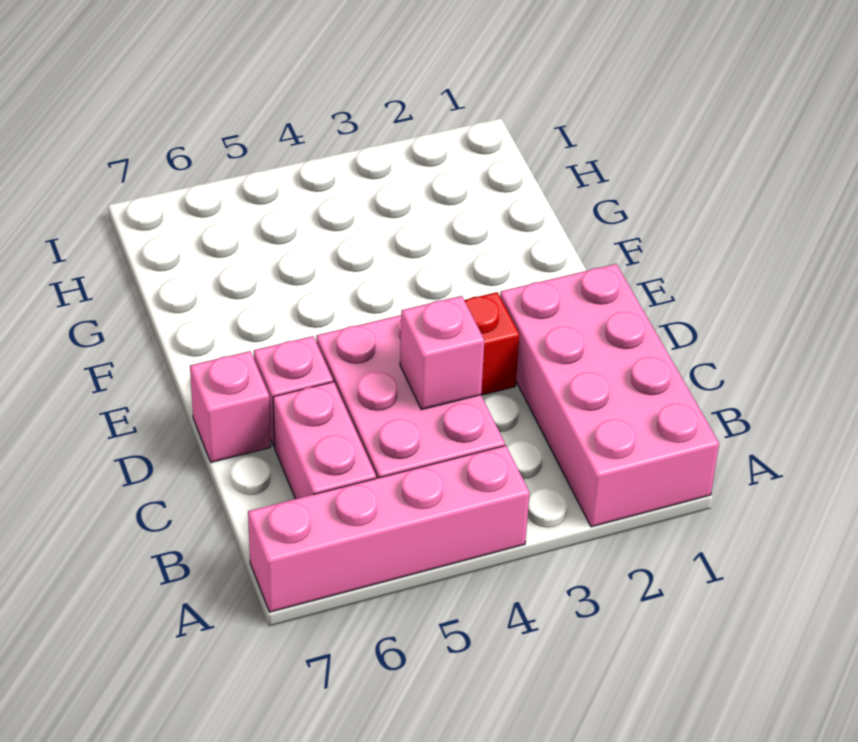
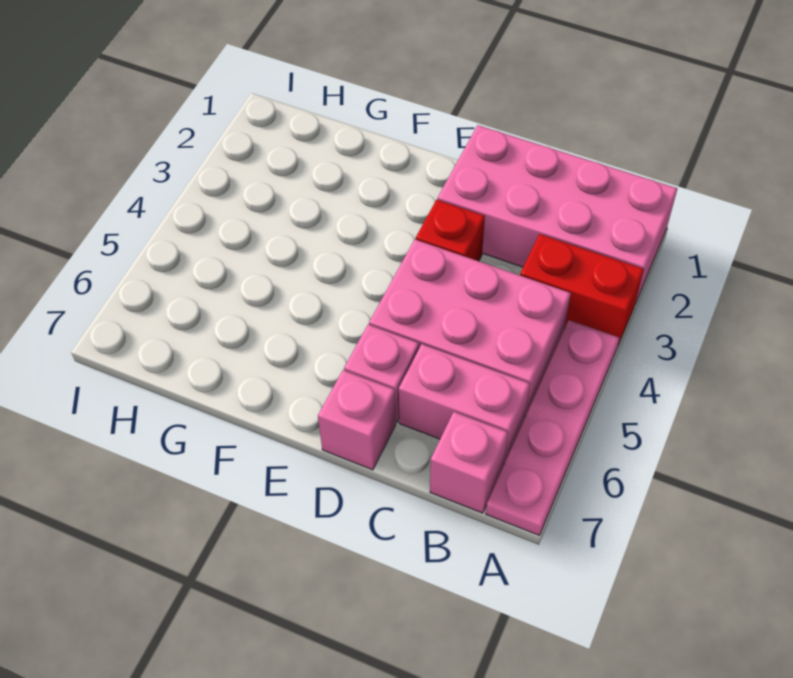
none -> red 1x2 brick [520,234,644,345]
pink 1x4 brick [248,446,530,612] -> pink 1x4 plate [486,320,619,536]
pink 1x1 brick [400,296,484,410] -> pink 1x1 brick moved to [430,412,508,513]

